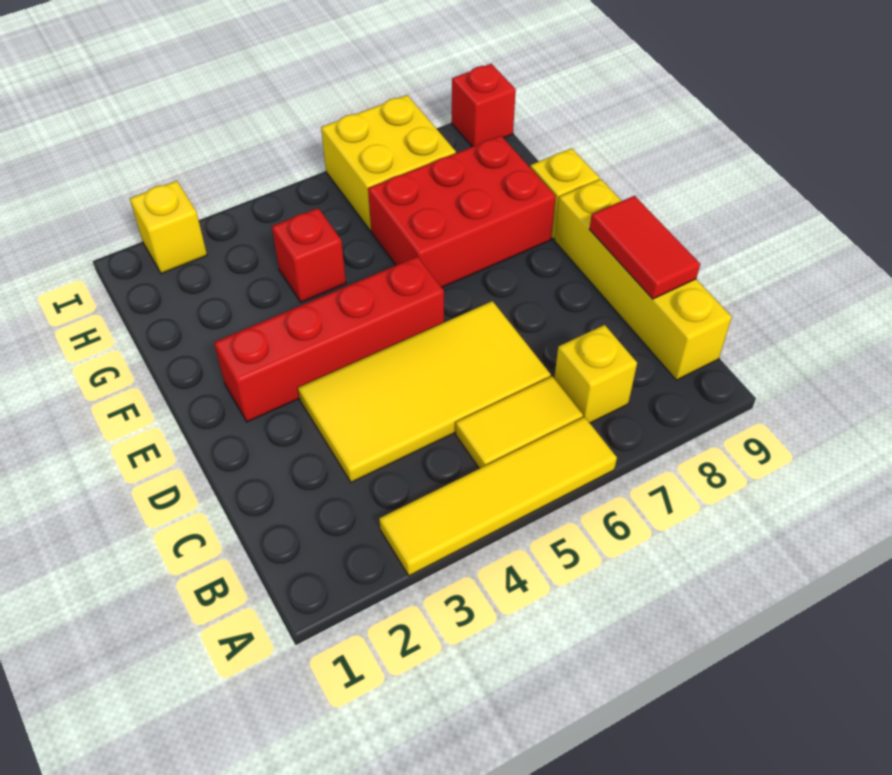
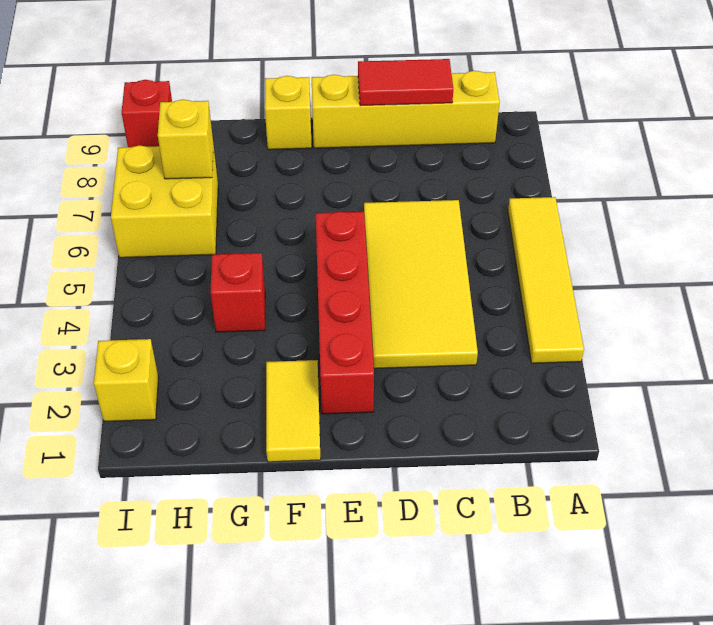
yellow 1x2 tile [456,376,583,469] -> yellow 1x2 tile moved to [266,360,321,462]
yellow 1x1 brick [554,325,637,423] -> yellow 1x1 brick moved to [158,99,213,179]
red 2x3 brick [368,136,556,288] -> none

